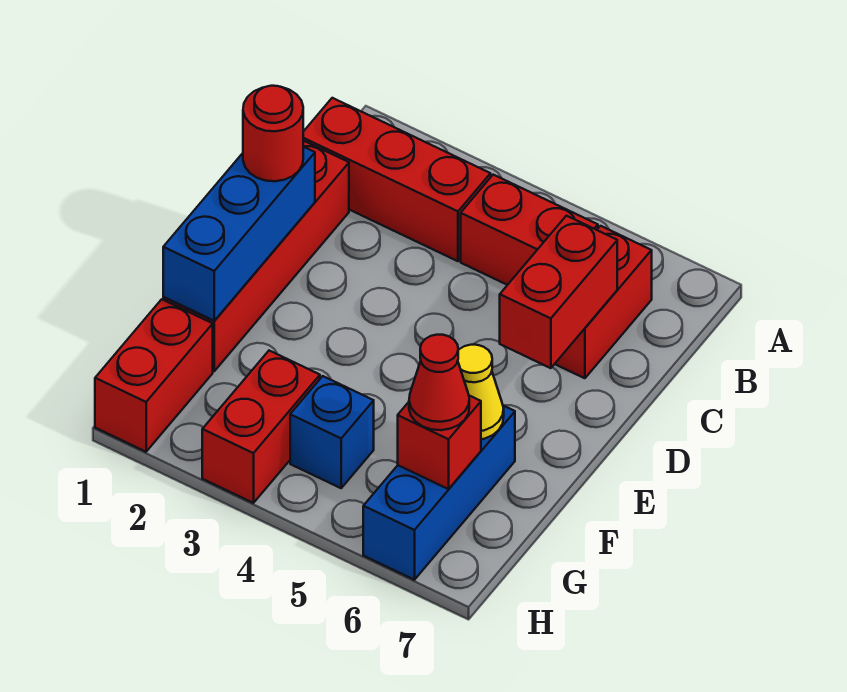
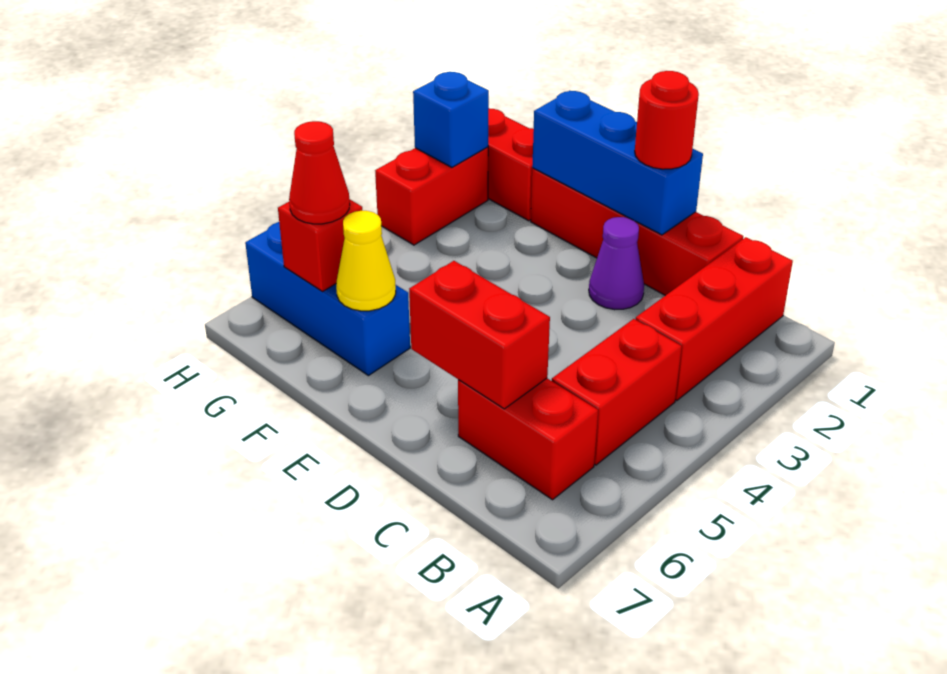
none -> purple 1x1 cone [589,217,644,310]
red 1x2 brick [202,351,320,503] -> red 1x2 brick turned to [375,147,488,245]
blue 1x1 brick [290,376,374,488] -> blue 1x1 brick moved to [413,72,489,167]

